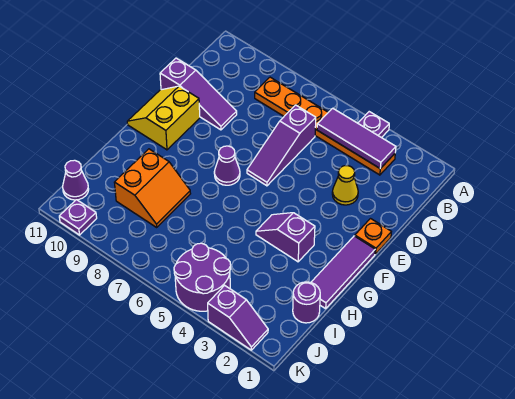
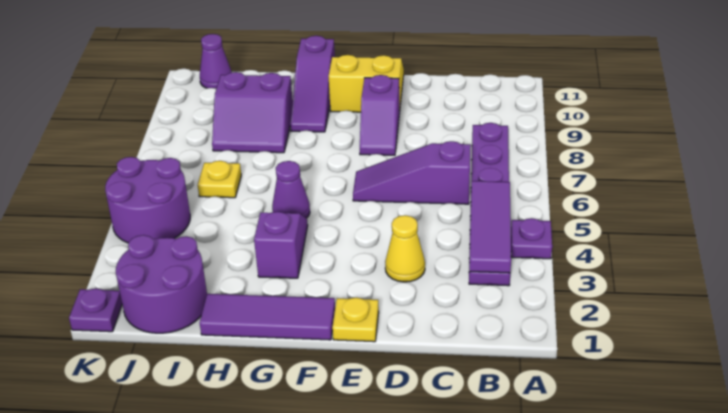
orange 1x6 plate [255,77,395,175] -> purple 1x6 plate [469,123,510,286]
purple 1x3 slope [160,58,237,130] -> purple 1x3 slope moved to [290,36,335,132]
orange 1x1 plate [355,219,391,254] -> yellow 1x1 plate [332,298,379,342]
purple 1x1 cone [214,146,240,185] -> purple 1x1 cone moved to [272,161,310,218]
orange 2x2 slope [114,149,191,227] -> purple 2x2 slope [212,72,293,153]
purple 1x1 round brick [293,282,320,323] -> purple 2x2 round brick [116,235,207,333]
none -> yellow 1x1 plate [198,161,241,198]
purple 1x2 slope [208,285,268,350] -> purple 1x2 slope moved to [360,75,400,155]
purple 1x1 plate [59,200,97,235] -> purple 1x1 plate moved to [69,288,122,332]

